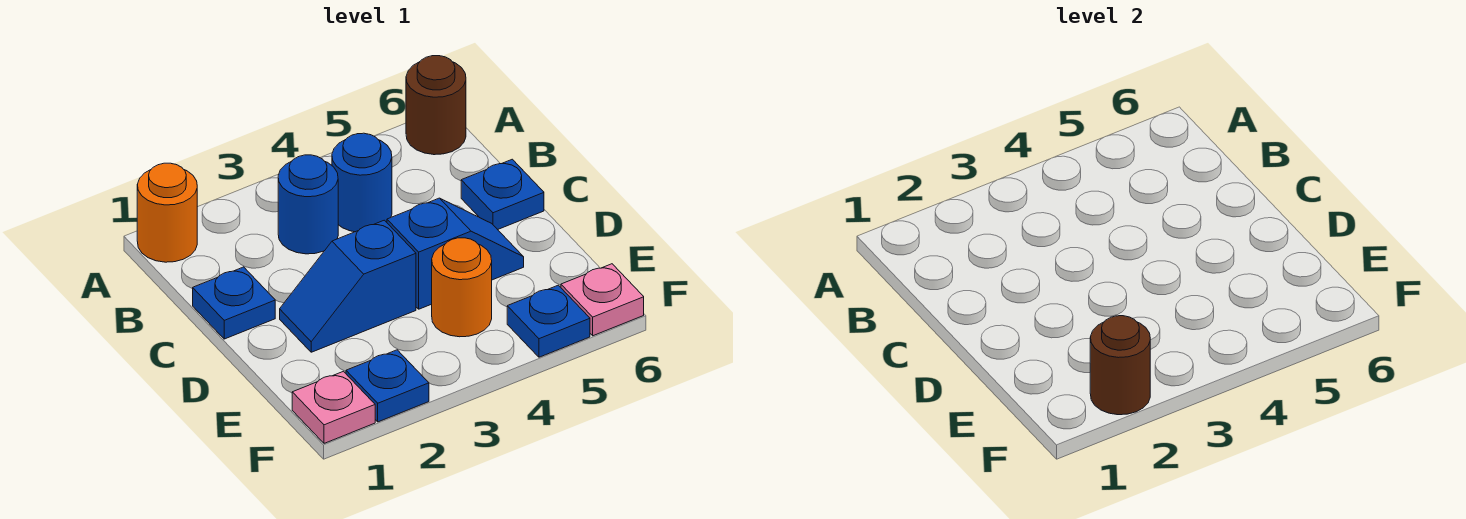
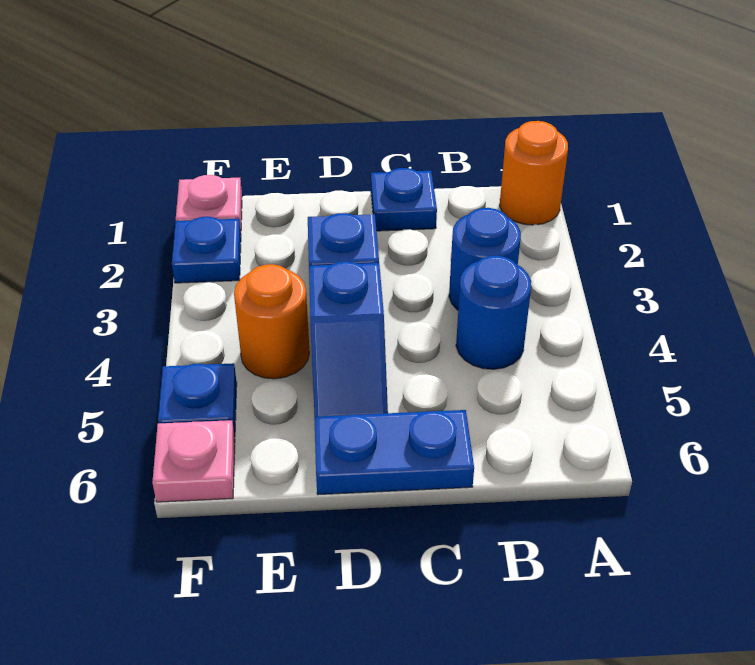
brown 1x1 round brick [406,56,466,155] -> none
blue 1x1 plate [461,159,544,230] -> blue 1x2 plate [314,410,474,495]
brown 1x1 round brick [1090,316,1150,415] -> none

